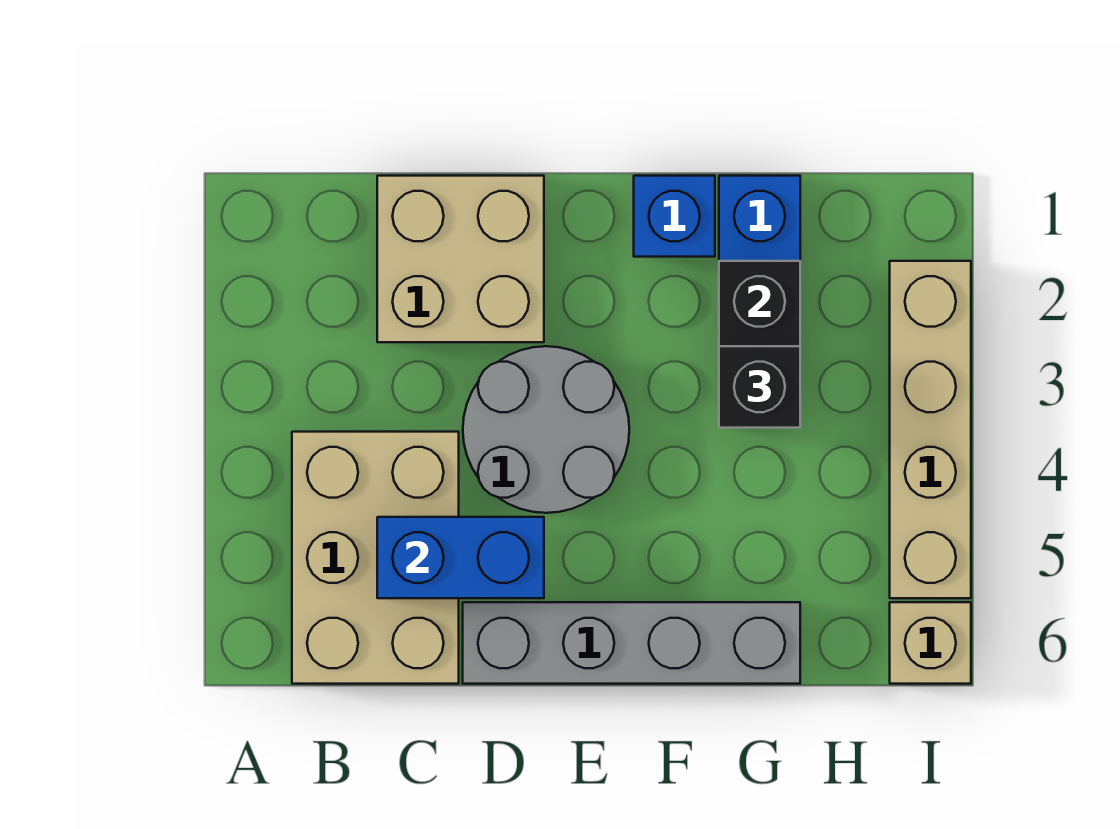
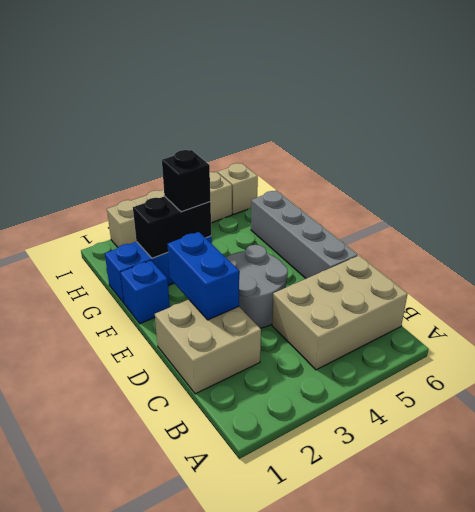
blue 1x2 brick [377,517,544,598] -> blue 1x2 brick moved to [168,232,239,320]

